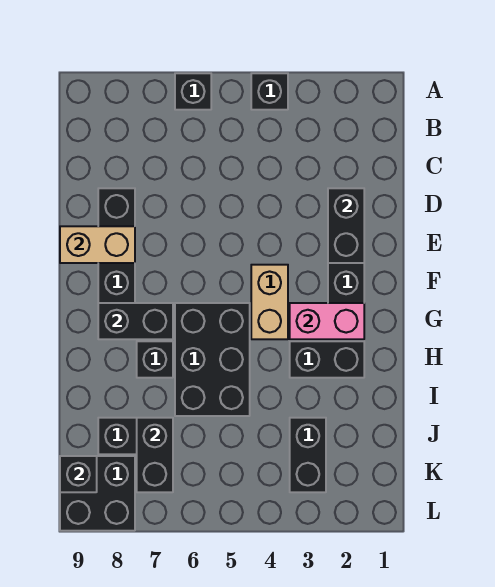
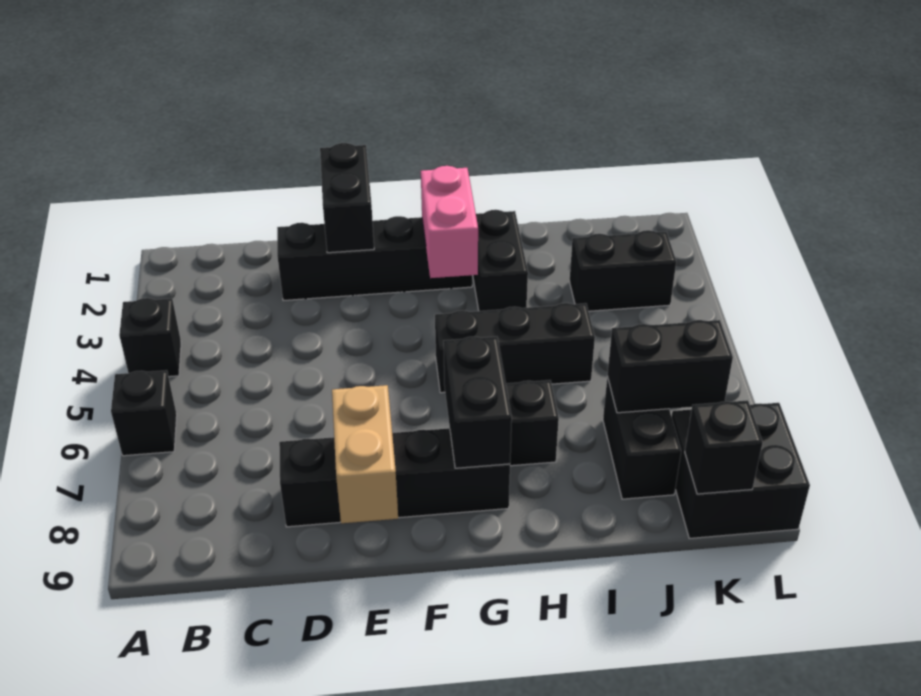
black 1x2 brick [328,188,364,263] -> black 1x2 brick turned to [320,143,374,253]
tan 1x2 brick [251,265,288,339] -> none
black 2x3 brick [175,303,250,416] -> black 1x3 brick [435,303,595,393]

